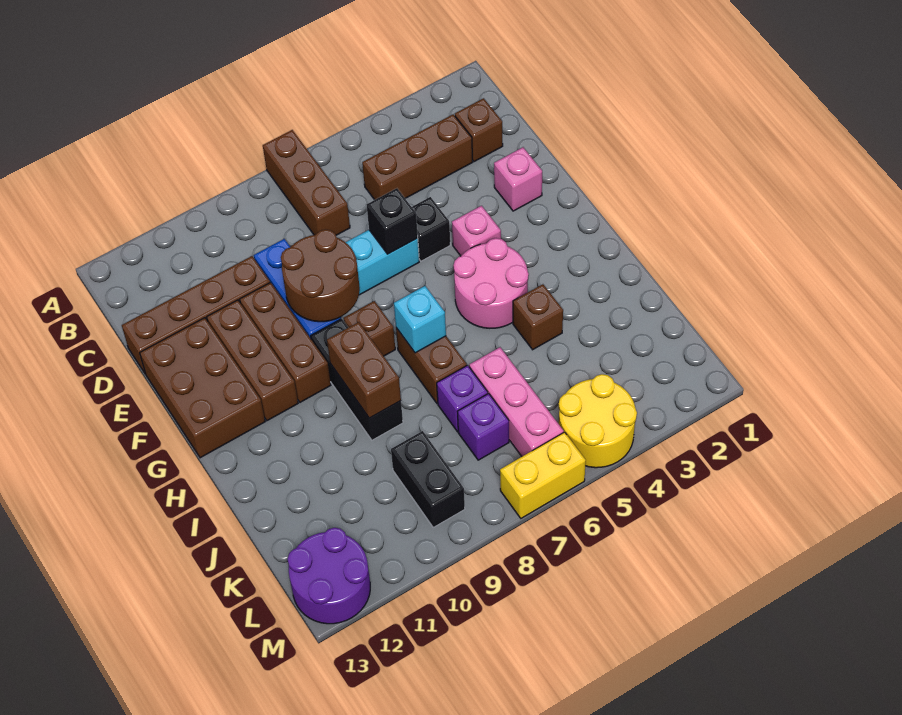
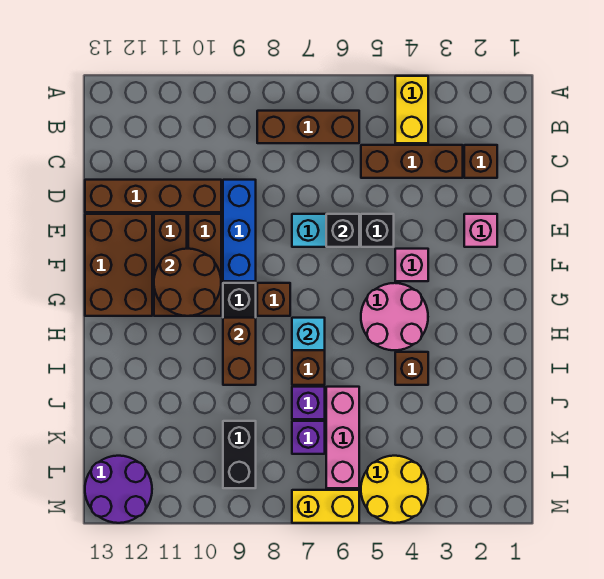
none -> yellow 1x2 brick [395,76,428,143]
brown 1x3 brick [263,130,350,235] -> brown 1x3 brick turned to [257,111,359,143]
brown 2x2 round brick [281,229,360,322] -> brown 2x2 round brick moved to [154,249,221,316]

